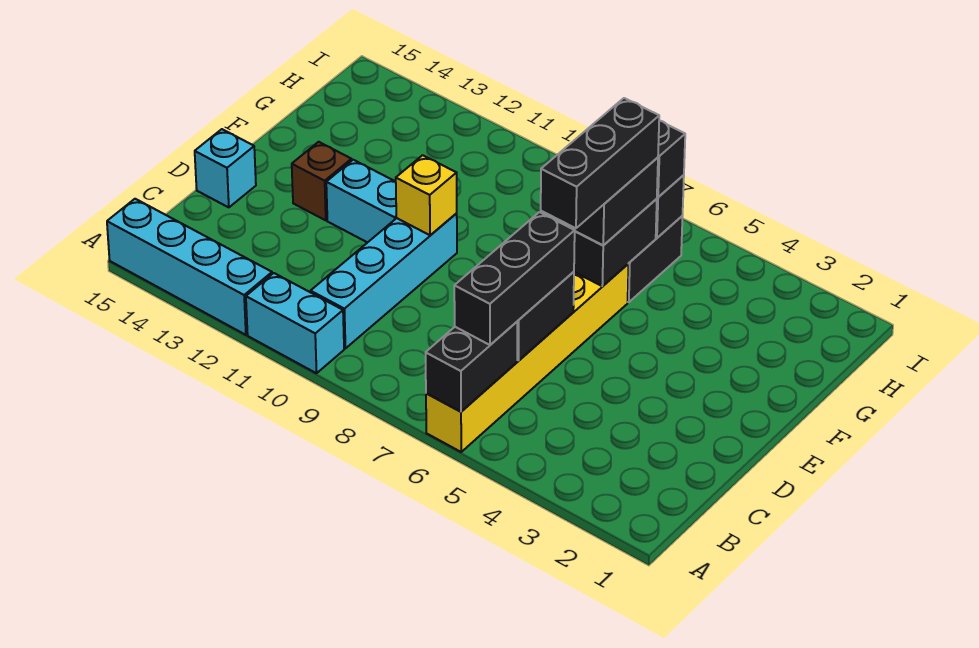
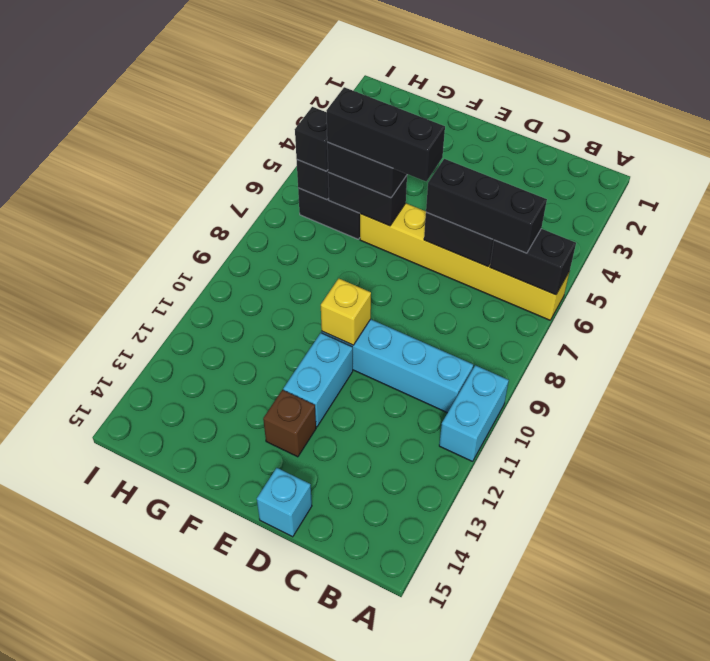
cyan 1x4 brick [107,199,272,335] -> none

